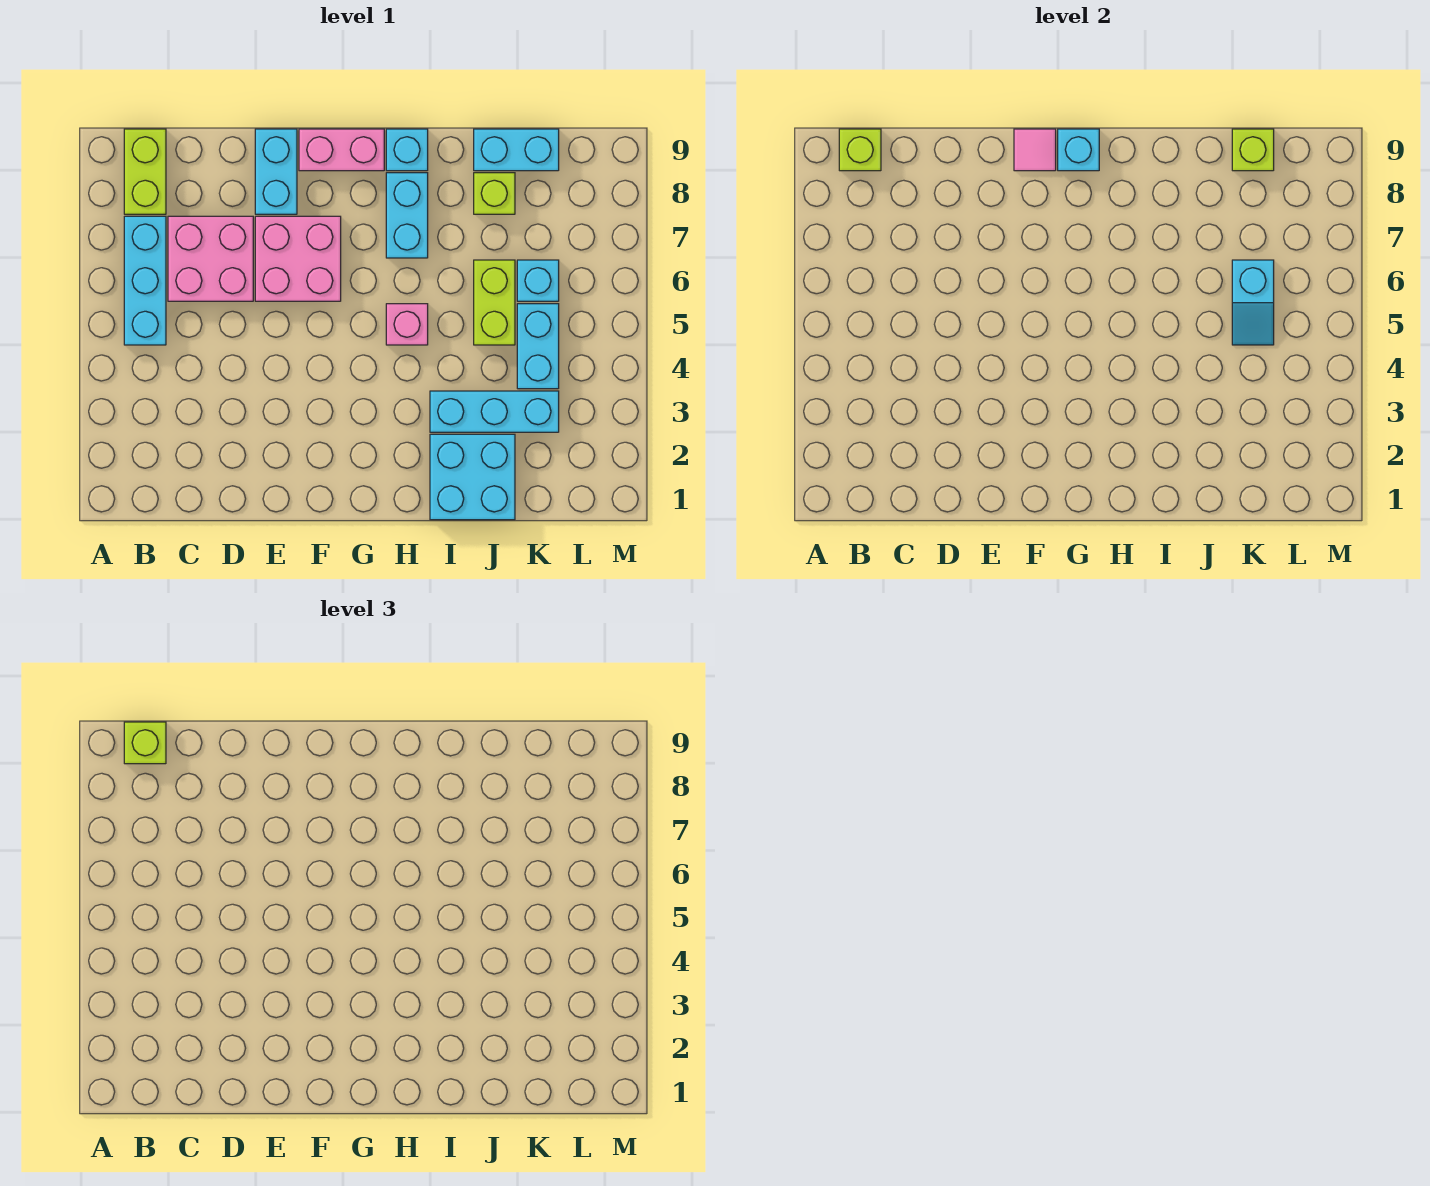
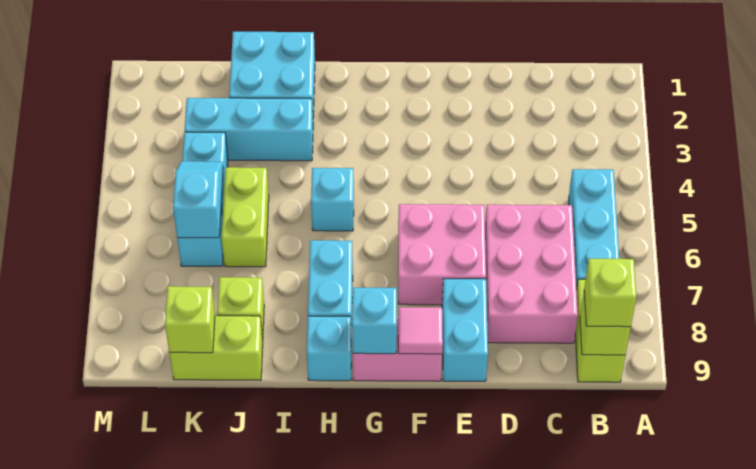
pink 2x2 brick [168,216,253,301] -> pink 2x3 brick [485,205,578,343]
pink 1x1 brick [386,304,428,345] -> cyan 1x1 brick [311,168,354,231]
cyan 1x2 brick [474,129,559,171] -> lime 1x2 brick [169,316,263,380]

